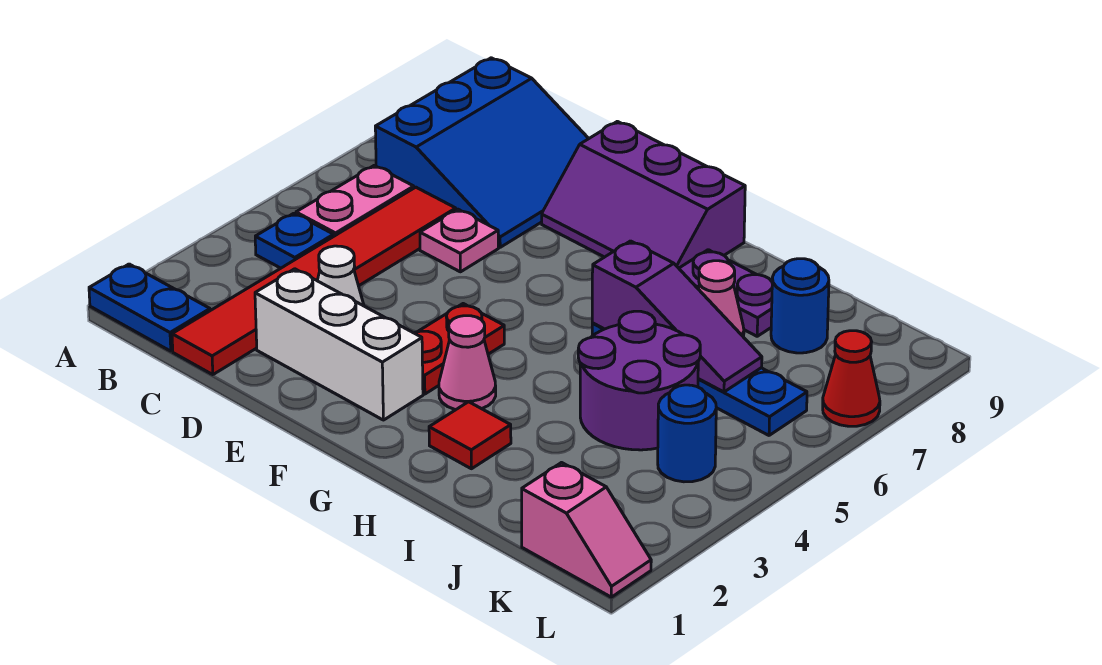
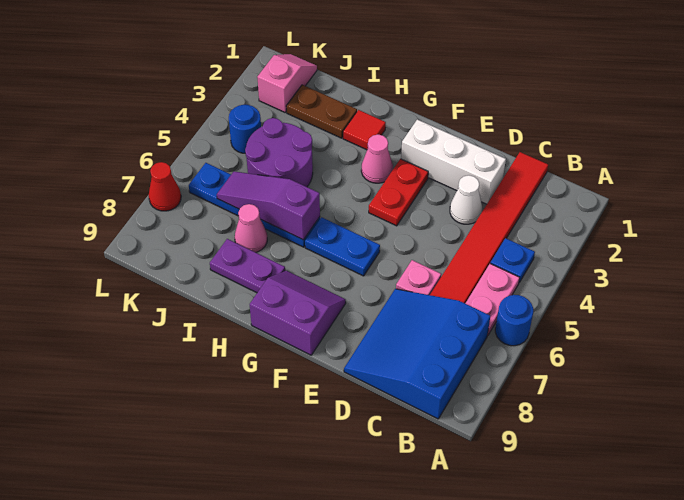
blue 1x2 plate [89,264,210,351] -> blue 1x2 plate moved to [305,217,380,276]
purple 2x3 slope [542,121,745,268] -> purple 2x2 slope [250,271,346,355]
none -> brown 1x2 plate [286,85,357,138]
blue 1x1 round brick [771,259,829,353] -> blue 1x1 round brick moved to [495,295,533,346]
pink 1x2 slope [522,463,651,597] -> pink 1x2 slope turned to [257,54,317,112]

